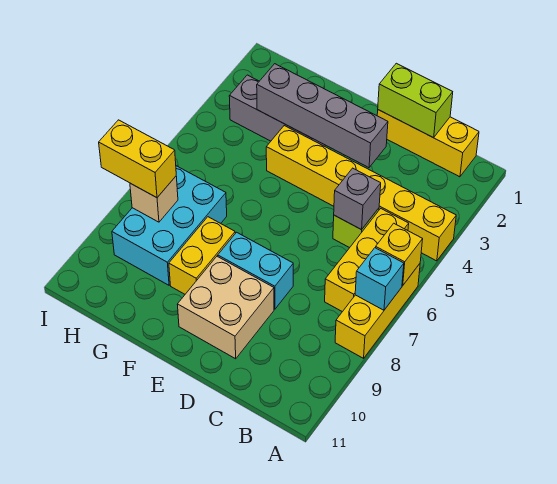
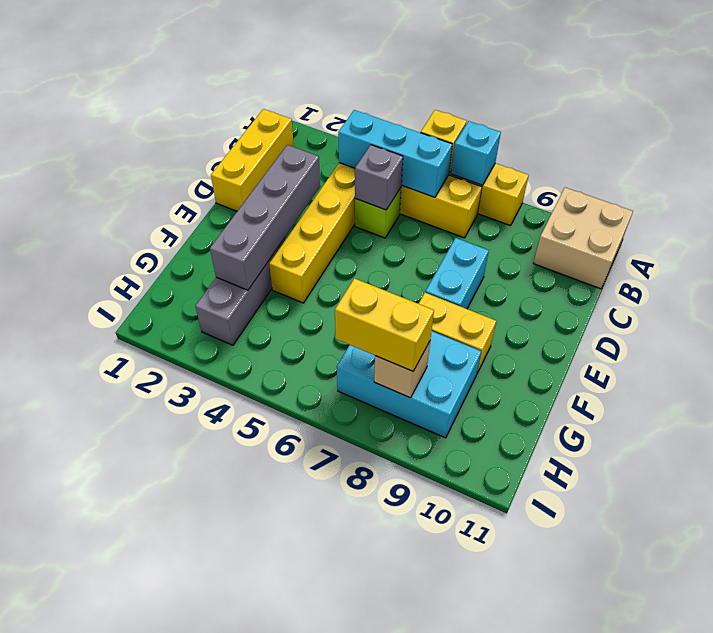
none -> cyan 1x3 brick [338,110,452,197]
lime 1x2 brick [378,63,453,138] -> none
tan 2x2 brick [177,256,274,359] -> tan 2x2 brick moved to [533,187,633,289]
yellow 1x2 brick [99,120,176,198] -> yellow 1x2 brick turned to [335,278,434,371]

